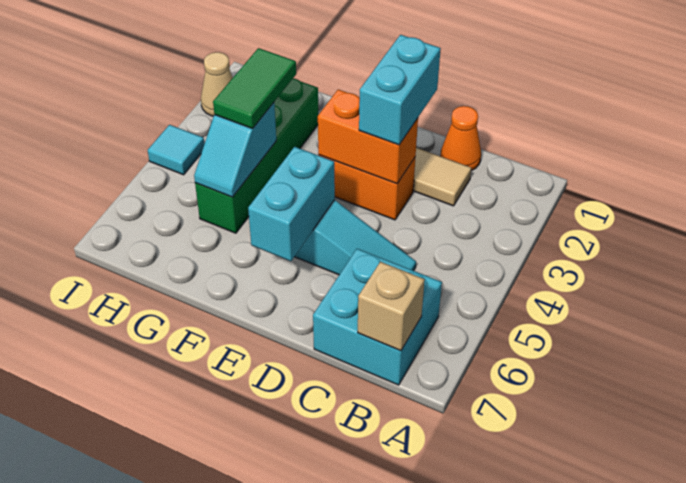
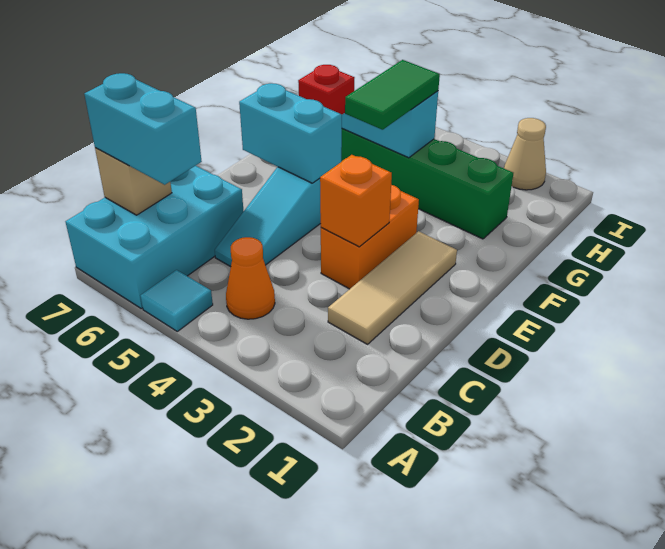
cyan 2x2 brick [313,249,442,385] -> cyan 2x3 brick [66,166,244,309]
orange 1x1 cone [441,106,481,171] -> orange 1x1 cone moved to [226,237,275,319]
cyan 1x2 brick [359,35,441,145] -> cyan 1x2 brick moved to [84,73,202,185]
orange 1x2 brick [318,90,418,184] -> orange 1x1 brick [320,155,392,247]
green 1x2 tile [213,48,296,129] -> green 1x2 tile turned to [345,60,440,130]
none -> red 1x1 brick [298,65,355,115]
cyan 1x1 tile [148,125,204,175] -> cyan 1x1 tile moved to [141,270,213,331]

